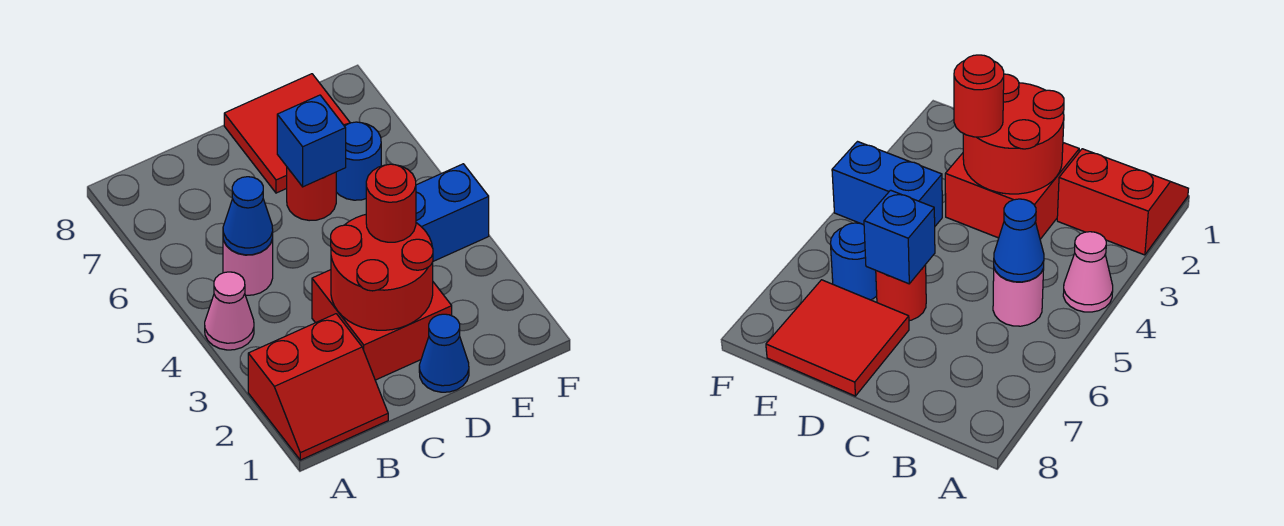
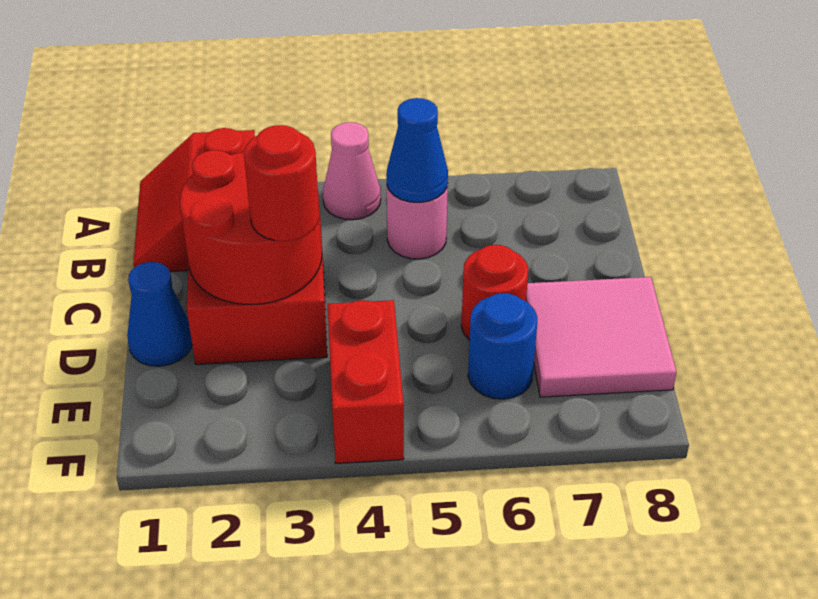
blue 1x1 brick [277,95,346,187] -> none
red 2x2 tile [224,74,350,193] -> pink 2x2 tile [526,277,677,397]
blue 1x2 brick [416,164,489,261] -> red 1x2 brick [327,300,404,464]

